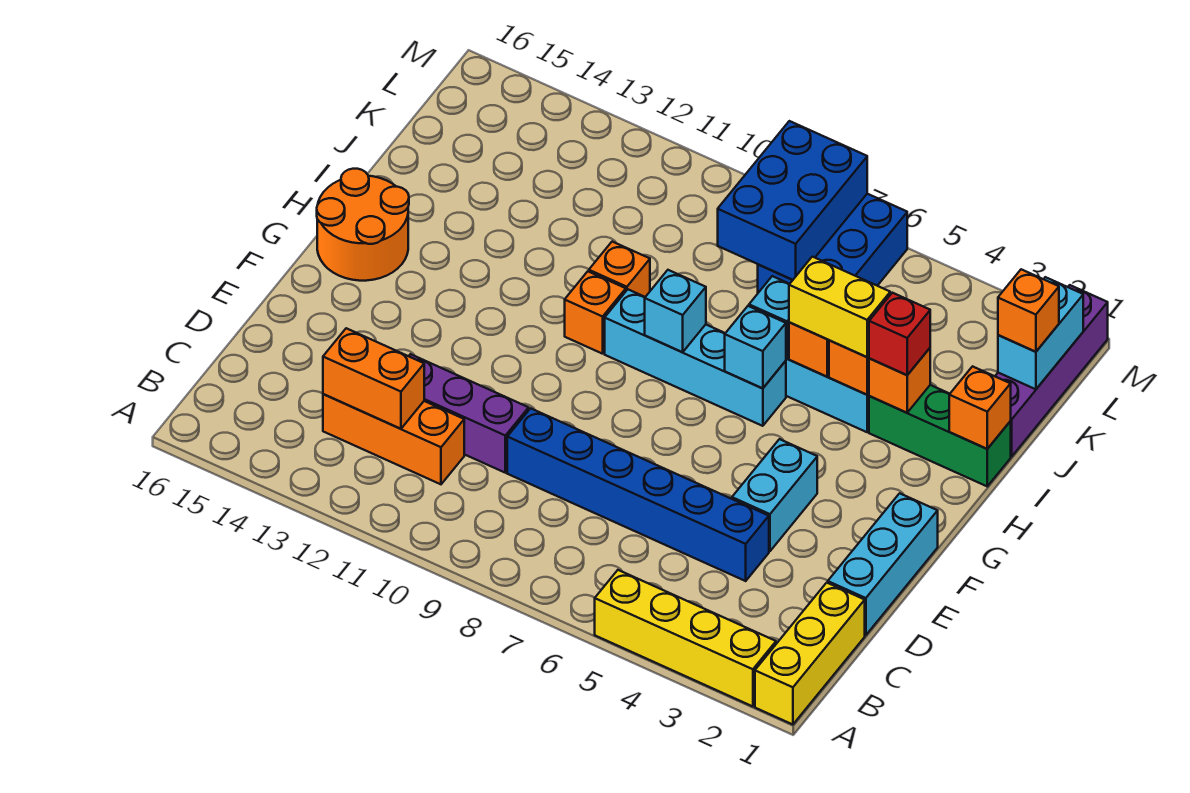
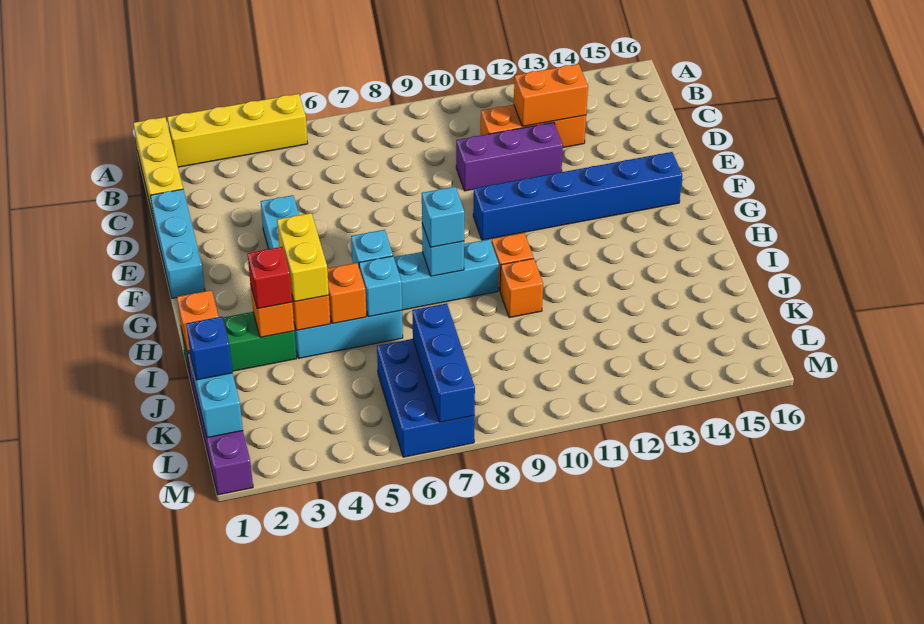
blue 1x6 brick [507,408,769,581] -> blue 1x6 brick moved to [473,152,682,240]
orange 2x2 round brick [317,169,409,281] -> none
none -> cyan 1x1 brick [422,187,464,247]
yellow 1x2 brick [789,257,890,357] -> yellow 1x2 brick turned to [277,213,329,302]
orange 1x1 brick [998,269,1059,352] -> blue 1x1 brick [186,317,232,380]
blue 2x3 brick [718,121,867,280] -> blue 1x3 brick [412,303,475,422]

